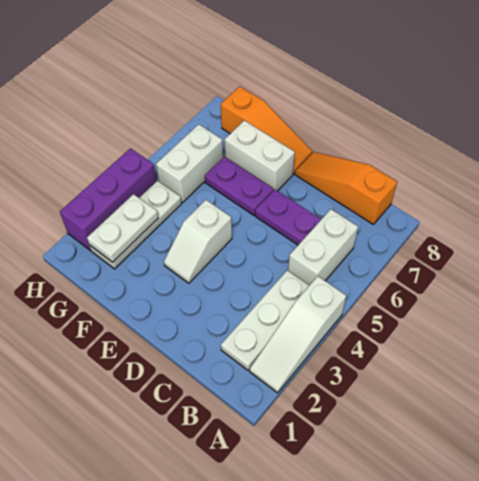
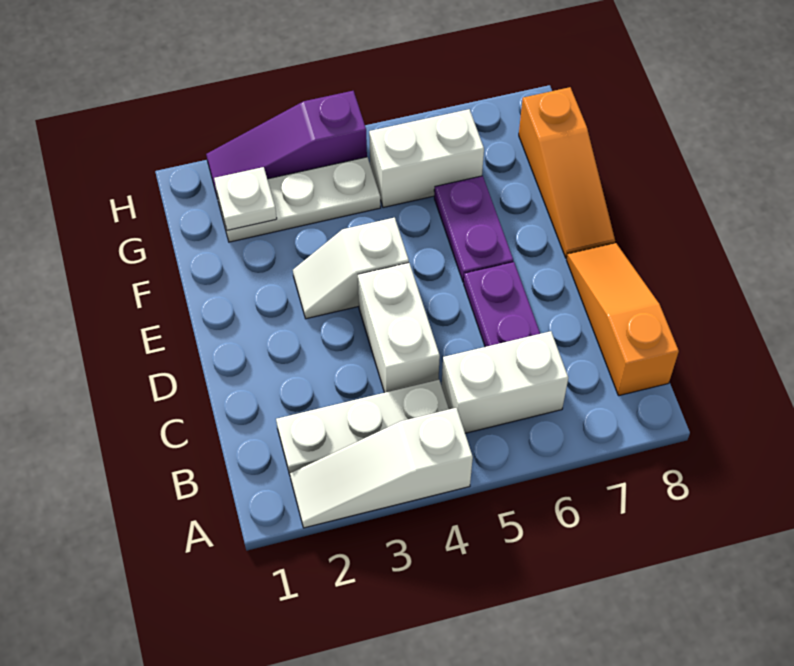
white 1x2 brick [225,120,295,191] -> white 1x2 brick moved to [358,263,440,393]
white 1x2 plate [87,194,158,262] -> white 1x1 plate [214,167,277,230]
purple 1x3 brick [60,148,156,250] -> purple 1x3 slope [206,91,367,199]

